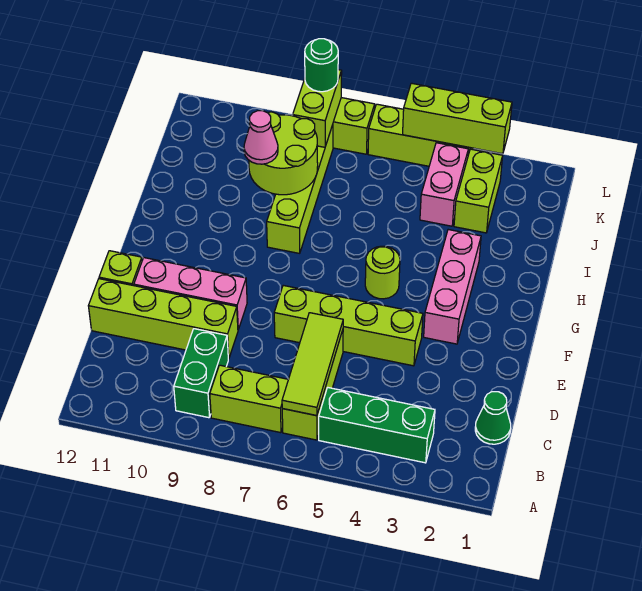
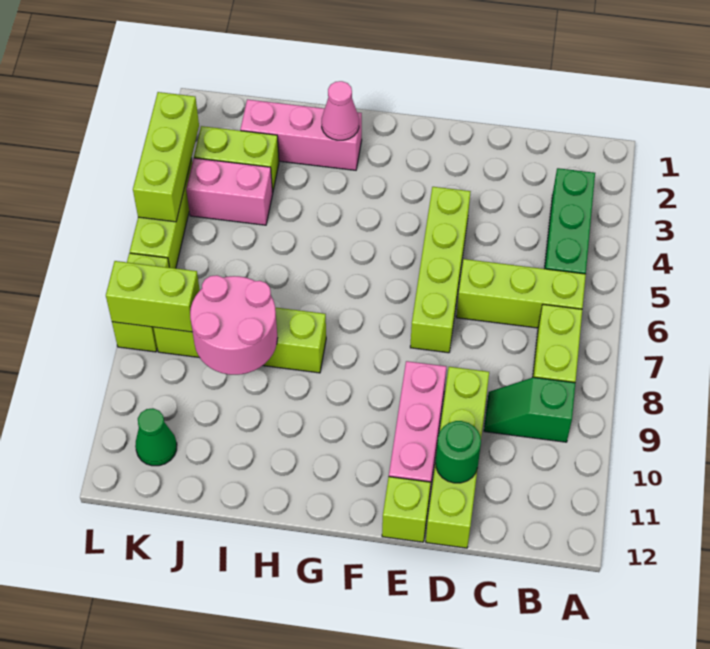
lime 1x3 tile [282,313,343,416] -> none
green 1x2 brick [174,329,228,418] -> green 1x2 slope [484,377,575,442]
green 1x1 cone [475,392,511,444] -> green 1x1 cone moved to [135,408,177,466]
pink 1x3 brick [424,230,481,344] -> pink 1x3 brick moved to [240,99,362,170]
lime 1x1 round brick [365,246,400,299] -> none
lime 2x2 round brick [249,112,318,195] -> pink 2x2 round brick [190,275,277,375]
pink 1x1 cone [244,111,278,164] -> pink 1x1 cone moved to [322,81,359,140]
green 1x1 round brick [305,39,338,92] -> green 1x1 round brick moved to [436,421,481,483]

